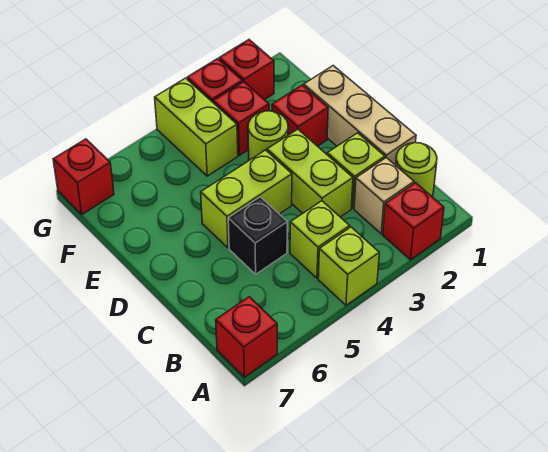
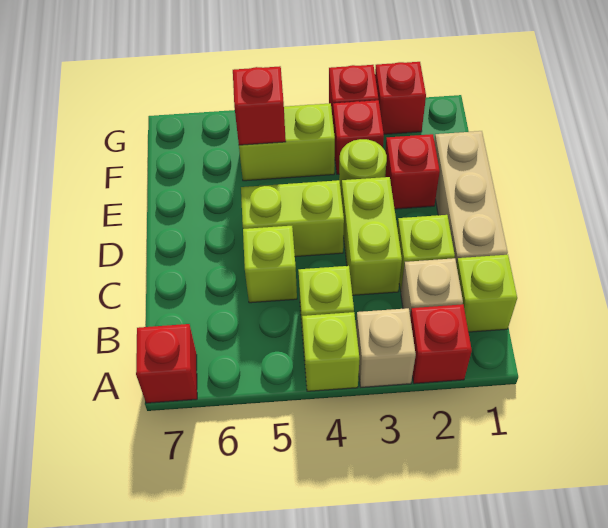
none -> tan 1x1 brick [356,308,416,387]
lime 1x1 round brick [396,143,437,196] -> lime 1x1 brick [456,255,517,332]
black 1x1 brick [228,197,287,274] -> lime 1x1 brick [243,226,297,303]
lime 1x2 brick [155,78,238,176] -> lime 1x2 brick turned to [239,103,335,181]
red 1x1 brick [53,139,114,214] -> red 1x1 brick moved to [233,66,286,145]

